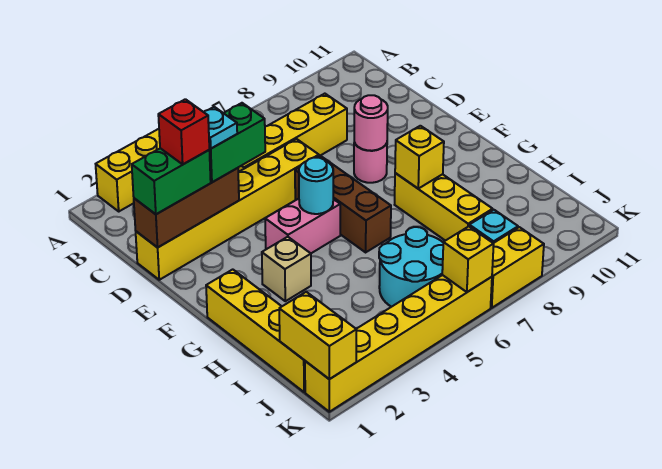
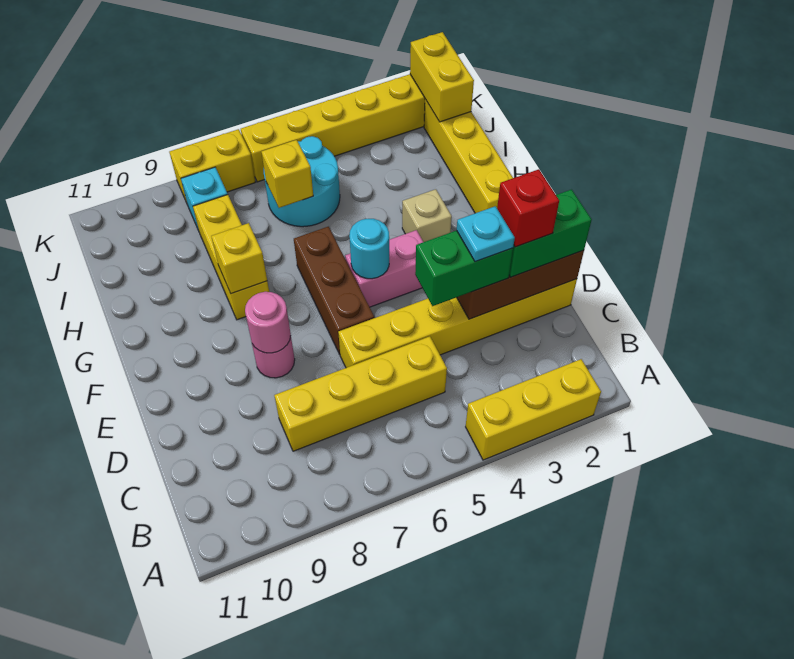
yellow 1x1 brick [442,226,494,292] -> yellow 1x1 brick moved to [261,140,313,208]

